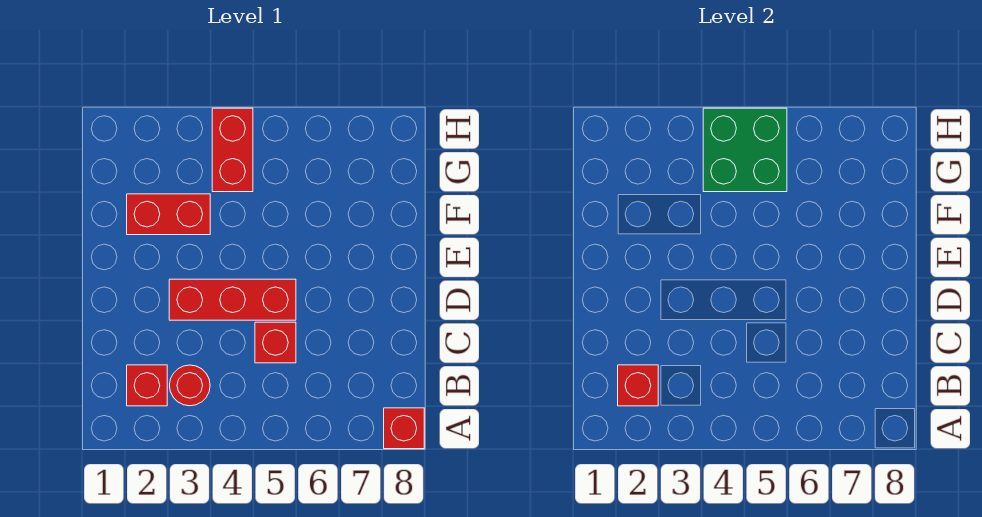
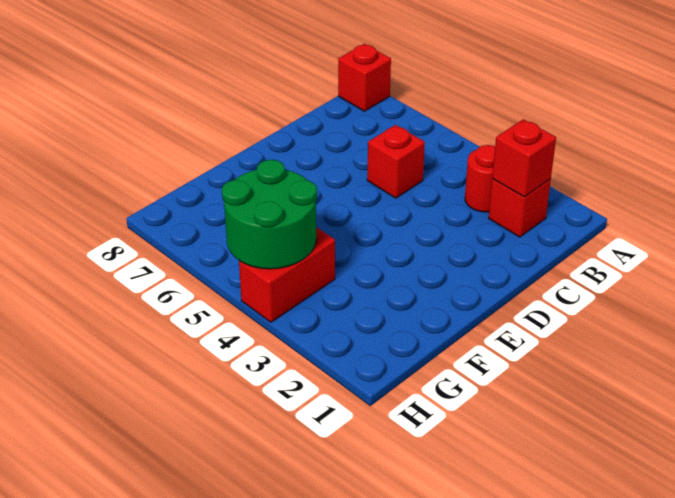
red 1x3 brick [169,279,296,320] -> none
red 1x2 brick [127,194,210,235] -> none
green 2x2 brick [703,108,787,192] -> green 2x2 round brick [222,160,317,269]

